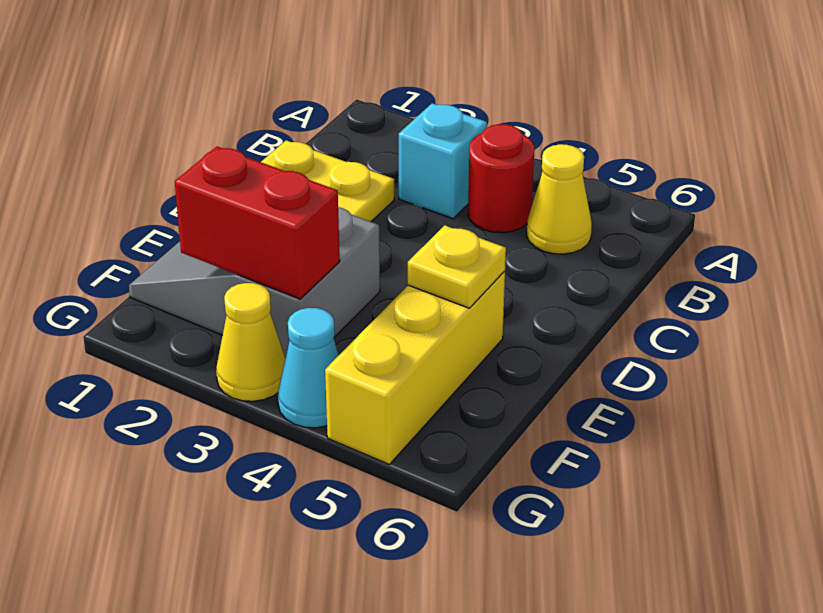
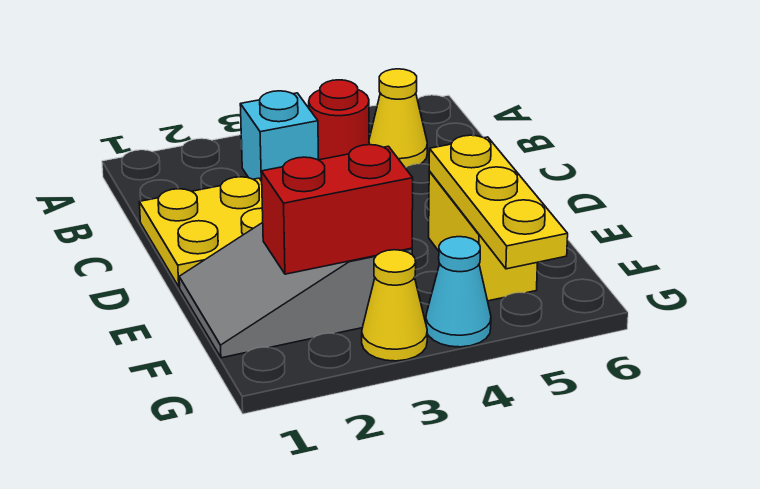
yellow 1x3 brick [325,271,505,465] -> yellow 1x2 brick [429,172,537,301]
yellow 1x1 plate [408,225,506,308] -> yellow 1x3 plate [429,135,568,269]

